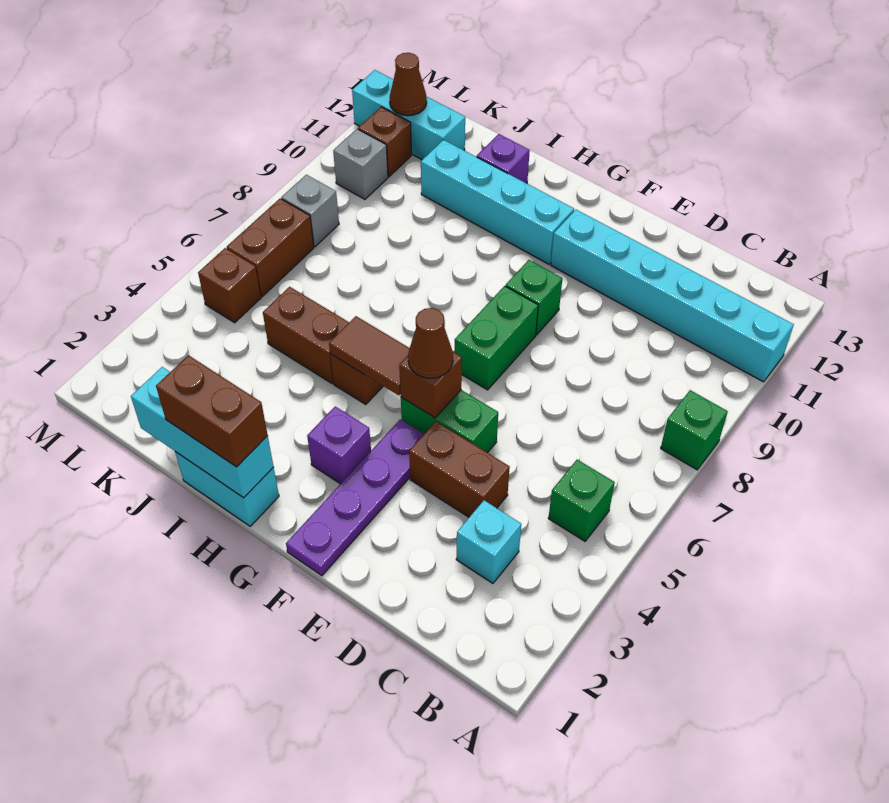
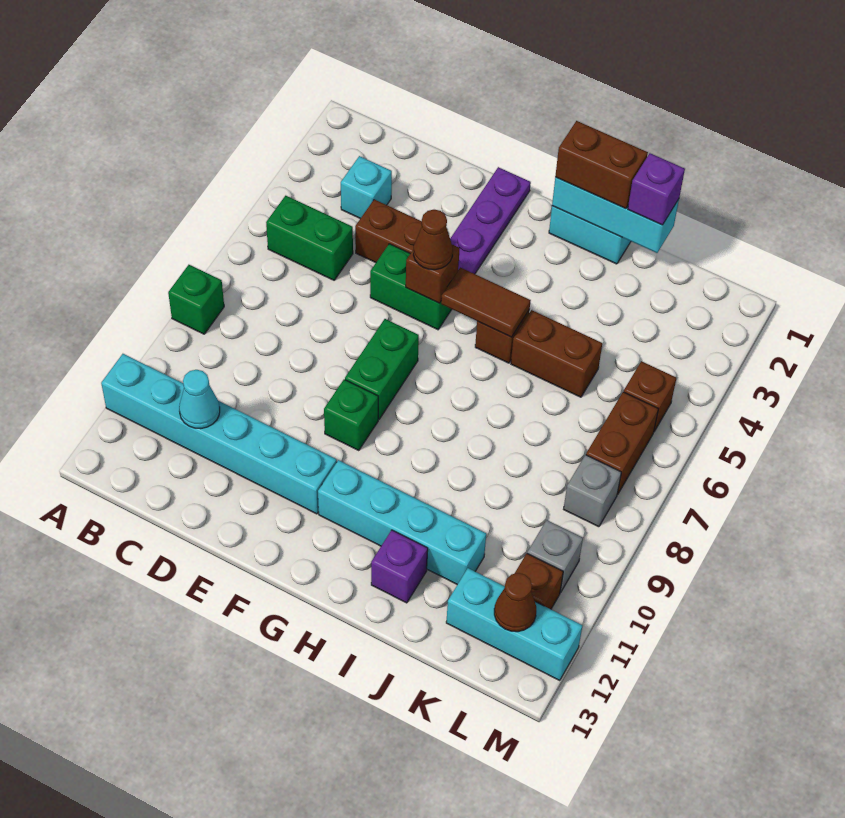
green 1x1 brick [548,460,615,541] -> green 1x2 brick [266,196,353,280]
none -> cyan 1x1 cone [179,370,220,429]
purple 1x1 brick [307,406,371,484] -> purple 1x1 brick moved to [628,153,685,225]

